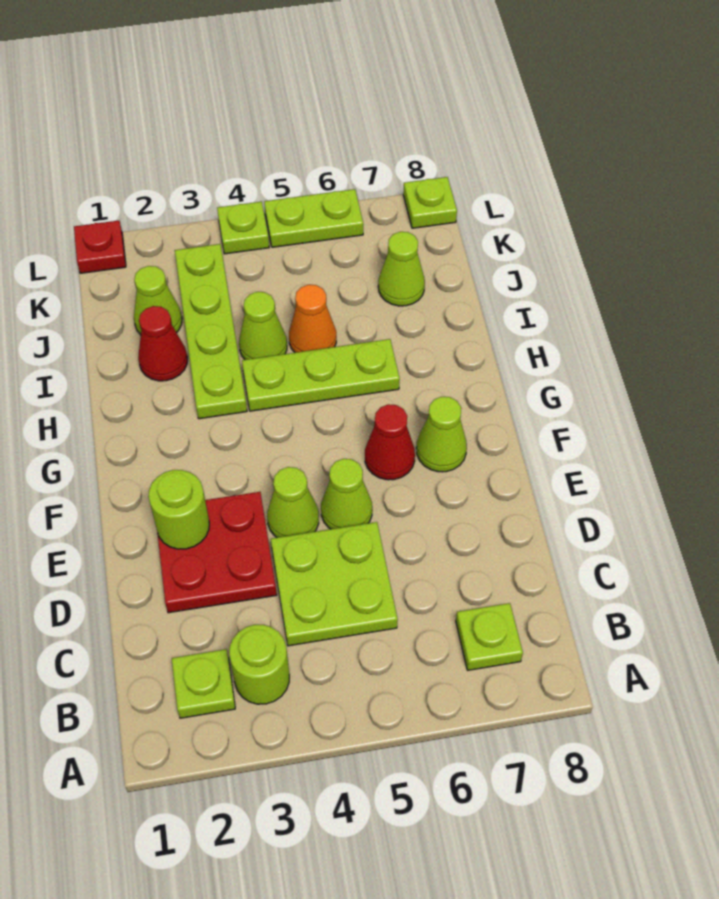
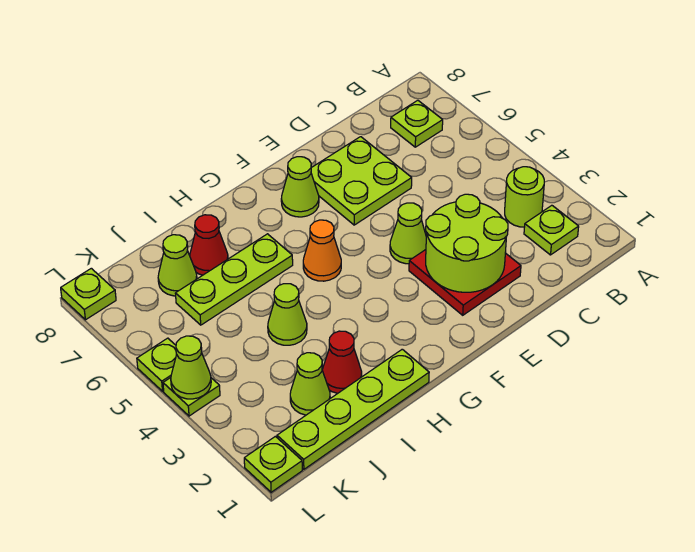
lime 2x2 plate [271,522,398,646] -> lime 2x2 plate moved to [311,137,412,225]
lime 1x1 round brick [148,470,209,549] -> lime 2x2 round brick [426,194,508,292]
lime 1x1 cone [321,459,372,529] -> lime 1x1 cone moved to [171,336,211,399]
red 1x1 cone [365,404,415,480] -> red 1x1 cone moved to [190,215,228,275]
lime 1x4 plate [175,244,247,419] -> lime 1x4 plate moved to [277,349,429,469]
lime 1x3 plate [242,339,400,411] -> lime 1x3 plate turned to [175,234,293,325]
orange 1x1 cone [289,285,336,353] -> orange 1x1 cone moved to [303,220,341,281]
red 1x1 plate [74,221,126,273] -> lime 1x1 plate [244,436,302,492]
lime 1x2 plate [264,189,363,247] -> lime 1x1 plate [137,338,177,391]

